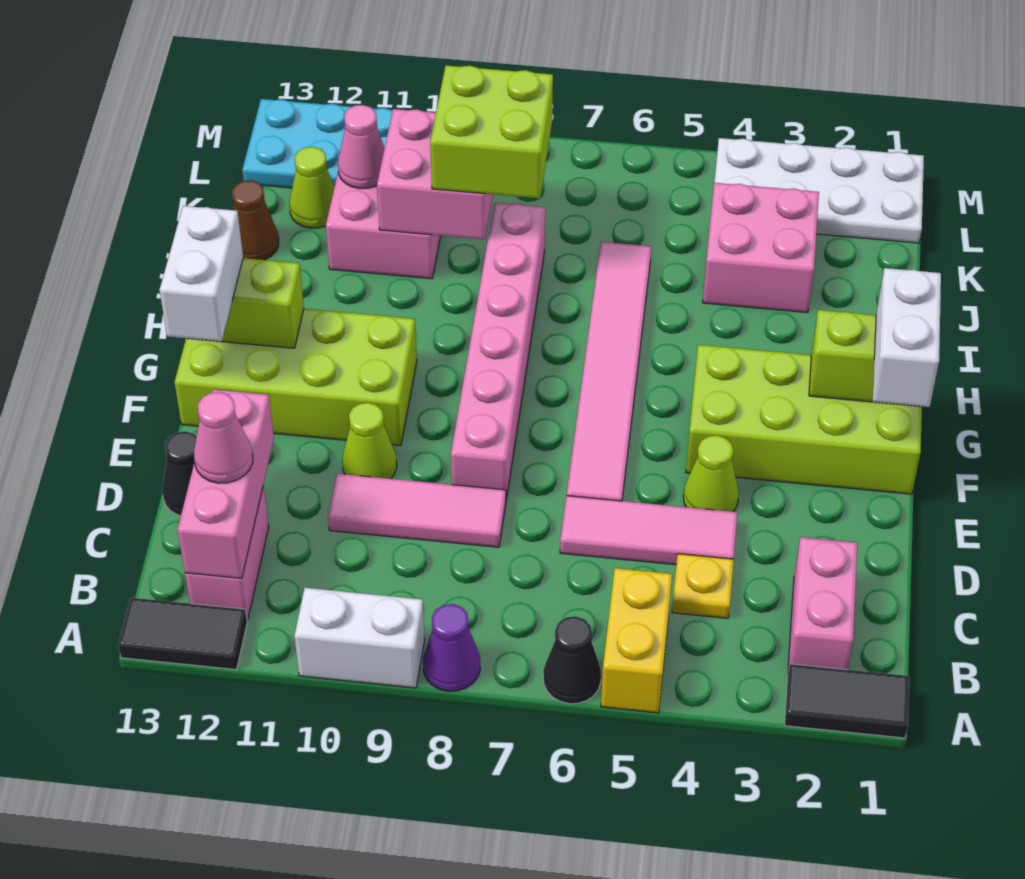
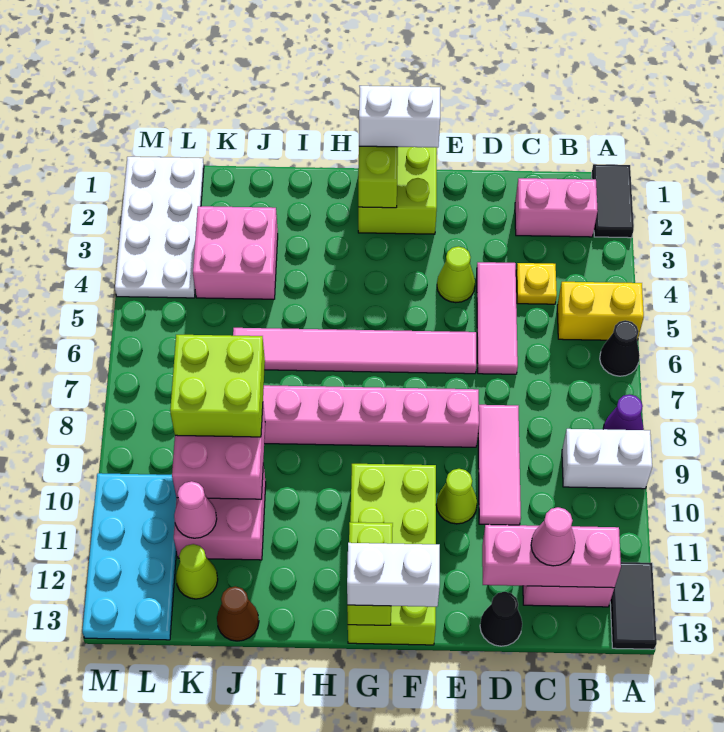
white 1x2 brick [294,588,425,688] -> white 1x2 brick turned to [562,428,652,489]
lime 2x4 brick [686,345,922,494] -> lime 2x2 brick [358,147,437,234]

